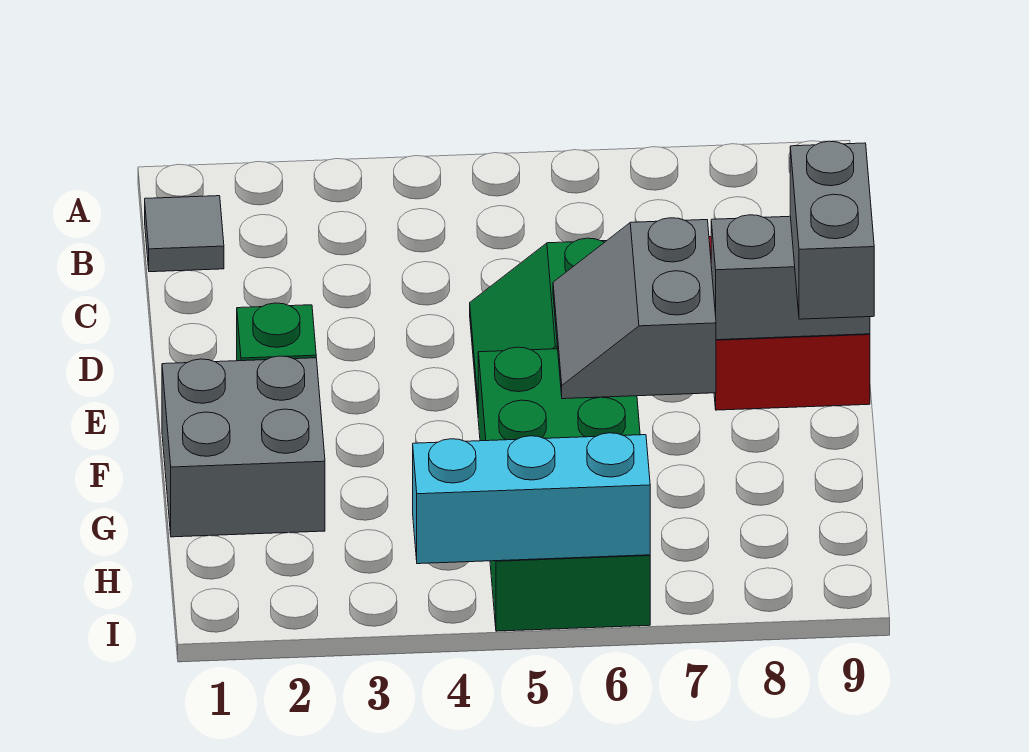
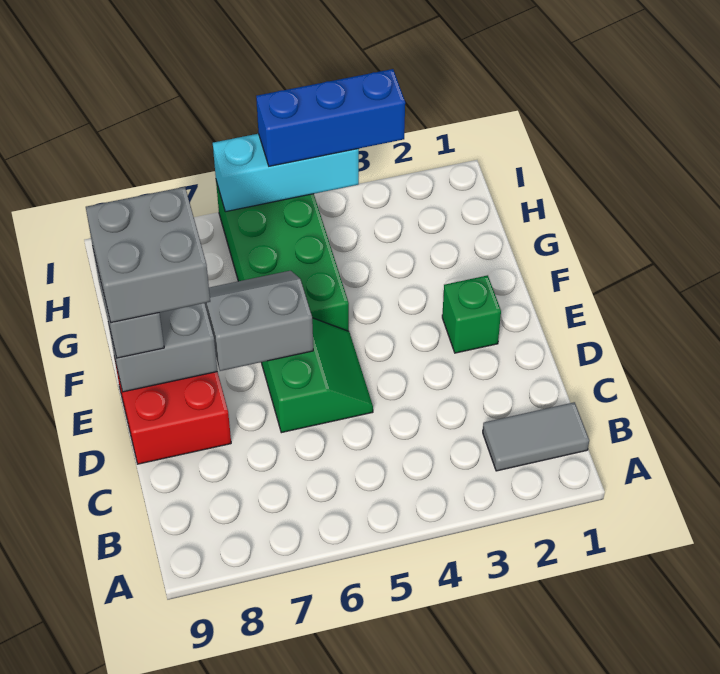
grey 1x1 tile [145,196,224,272] -> grey 1x2 tile [483,402,589,471]
grey 2x2 slope [553,218,716,399] -> grey 2x2 slope turned to [205,271,313,371]
grey 2x2 brick [162,356,325,537] -> grey 2x2 brick moved to [86,187,210,323]
none -> blue 1x3 brick [256,69,405,166]

